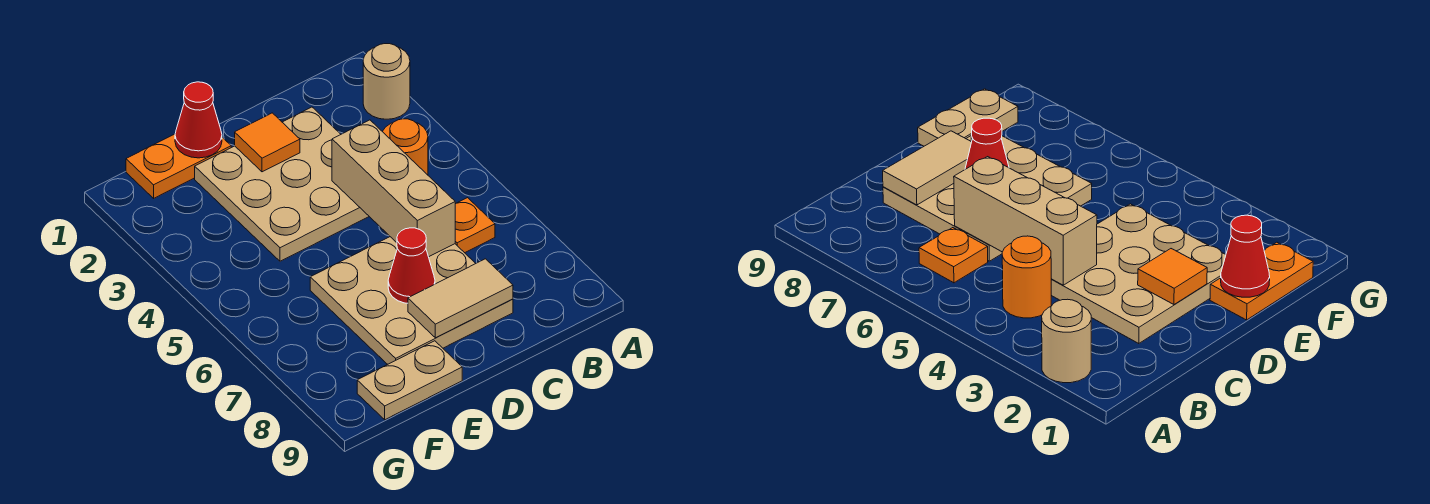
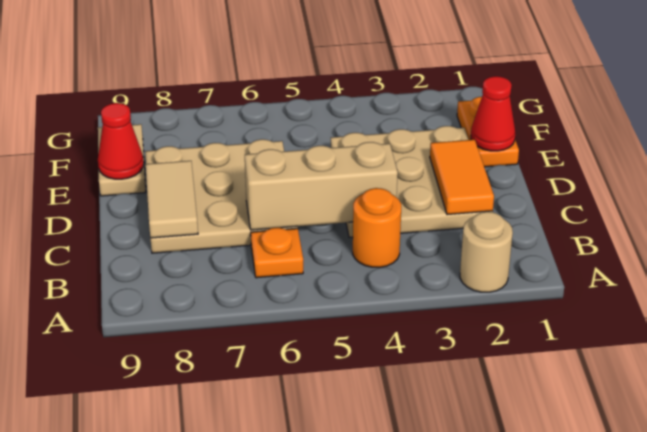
orange 1x1 tile [235,113,300,172] -> orange 1x2 tile [430,140,494,215]
red 1x1 cone [388,228,435,303] -> red 1x1 cone moved to [98,103,144,179]

